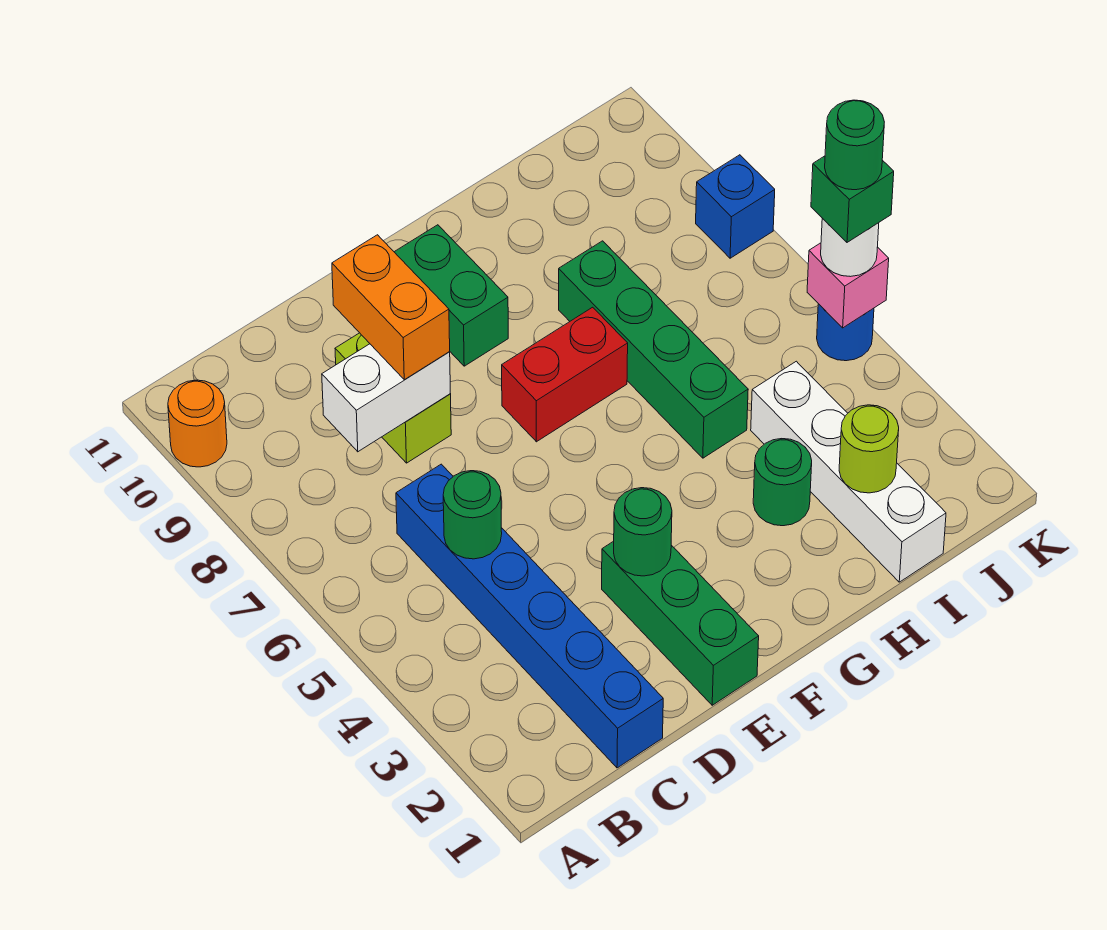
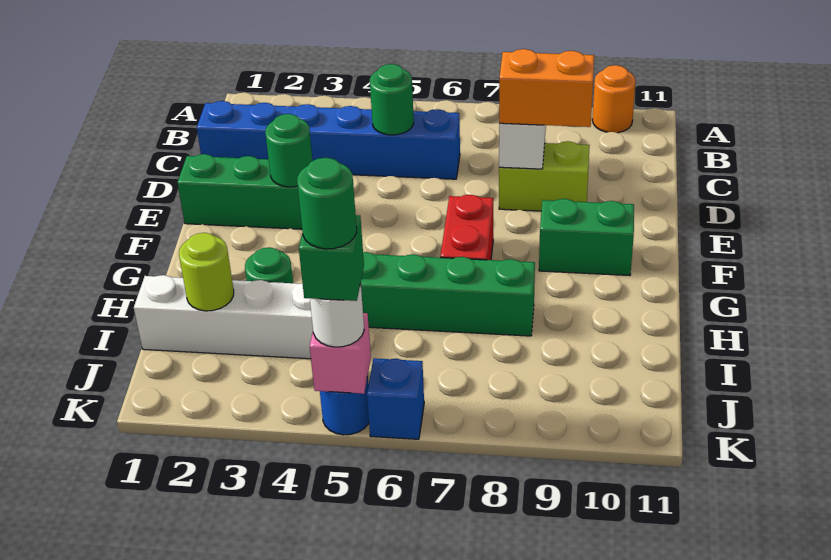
blue 1x1 brick [696,155,775,258] -> blue 1x1 brick moved to [367,358,424,439]

